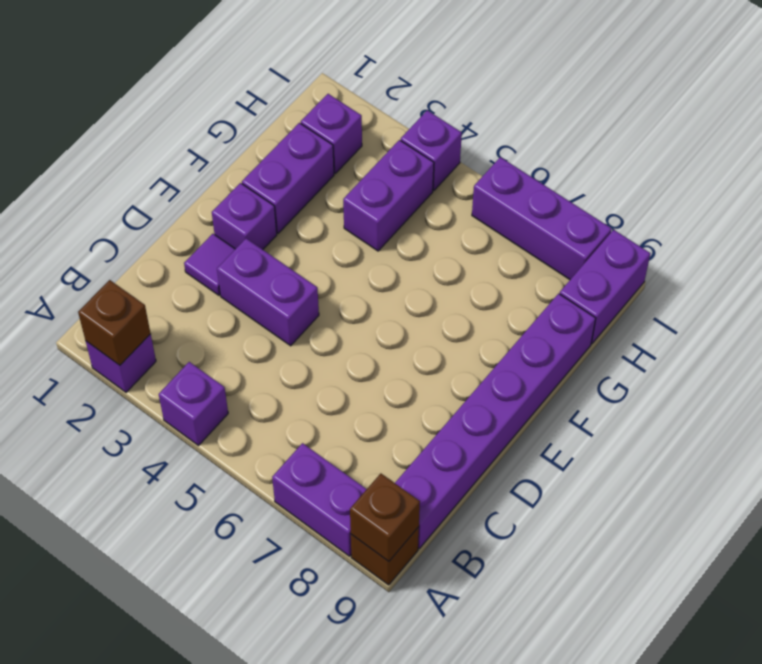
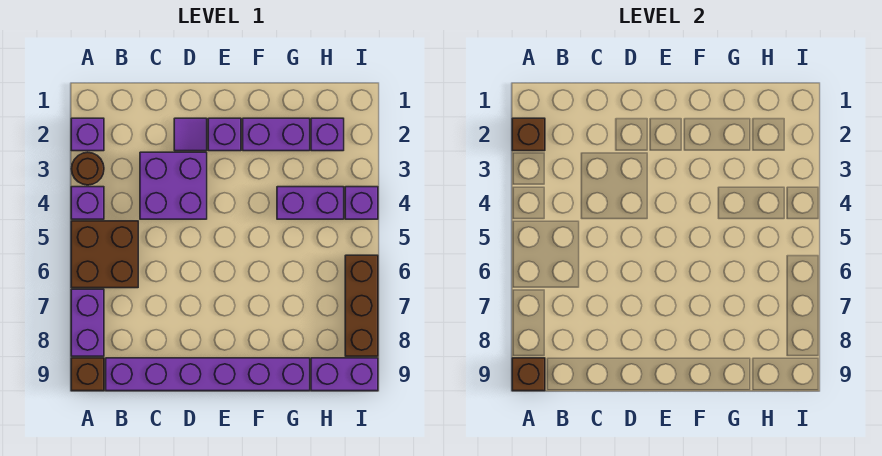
none -> brown 1x1 round brick [71,152,104,185]
none -> brown 2x2 brick [71,221,138,288]
purple 1x2 brick [217,239,319,346] -> purple 2x2 brick [140,152,207,219]
purple 1x3 brick [472,157,612,280] -> brown 1x3 brick [345,255,378,356]

